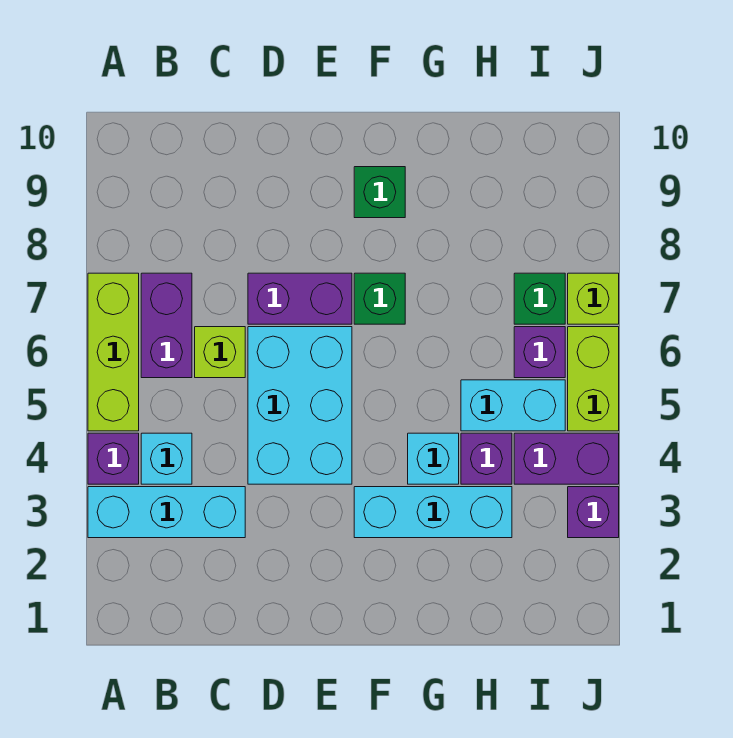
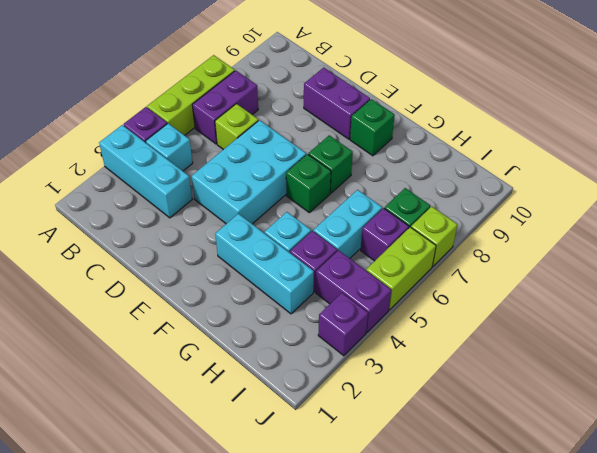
purple 1x2 brick [248,273,352,324] -> purple 1x2 brick moved to [304,68,370,139]
none -> green 1x1 brick [286,154,331,213]
cyan 1x2 brick [461,380,565,431] -> cyan 1x2 brick turned to [313,190,382,258]

